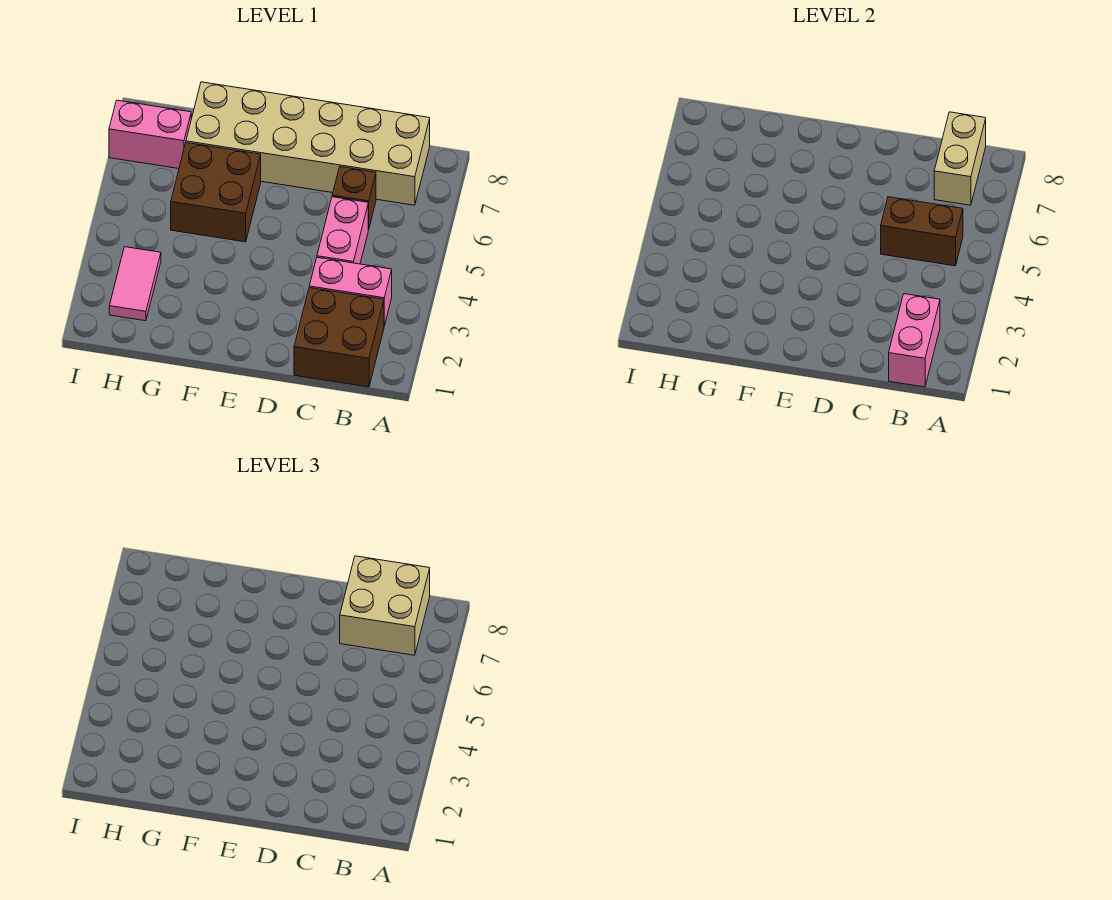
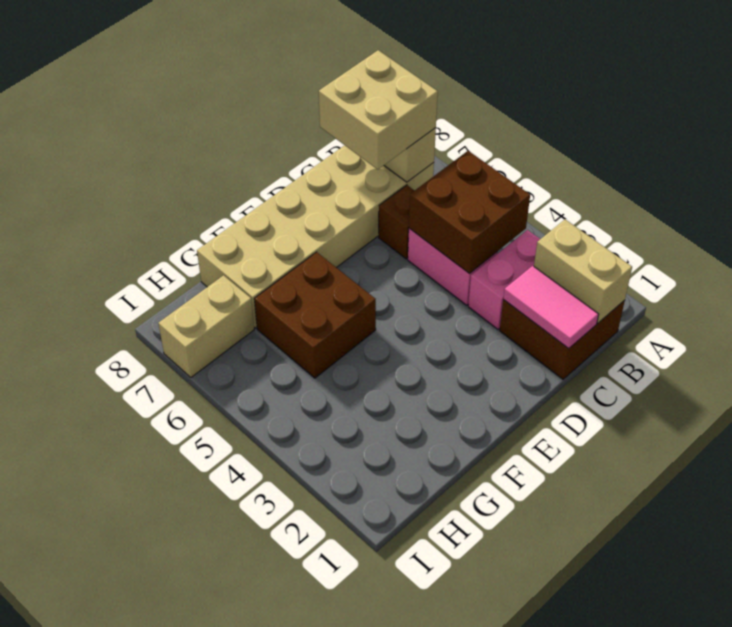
pink 1x2 brick [889,294,940,387] -> tan 1x2 brick [534,219,632,323]
brown 1x2 brick [881,197,963,266] -> brown 2x2 brick [409,151,530,274]
pink 1x2 tile [109,247,161,321] -> pink 1x2 tile moved to [503,266,599,349]
pink 1x2 brick [109,100,191,169] -> tan 1x2 brick [158,275,254,377]

